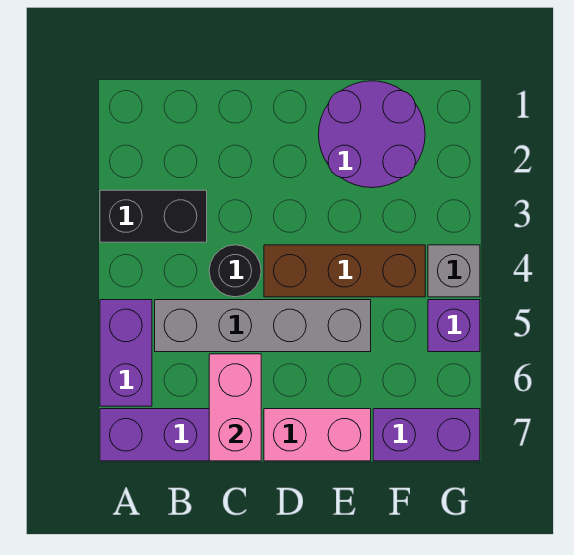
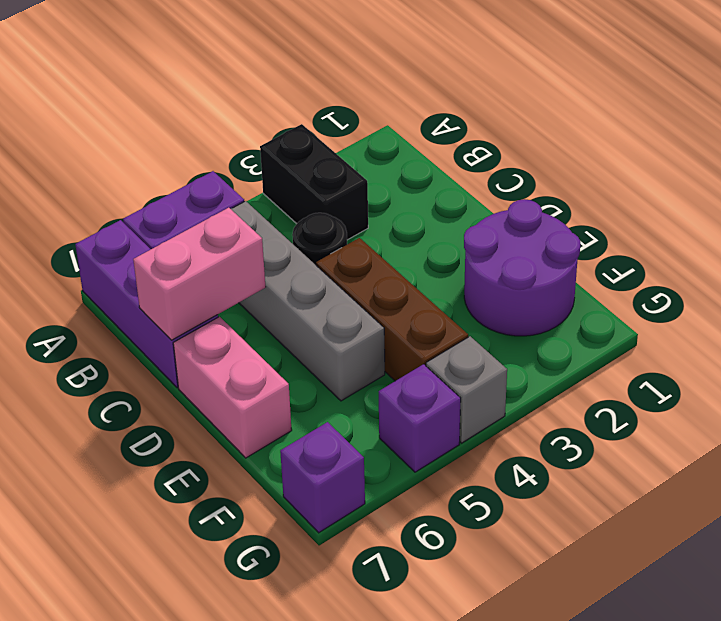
purple 1x2 brick [373,409,480,461] -> purple 1x1 brick [280,422,365,533]

